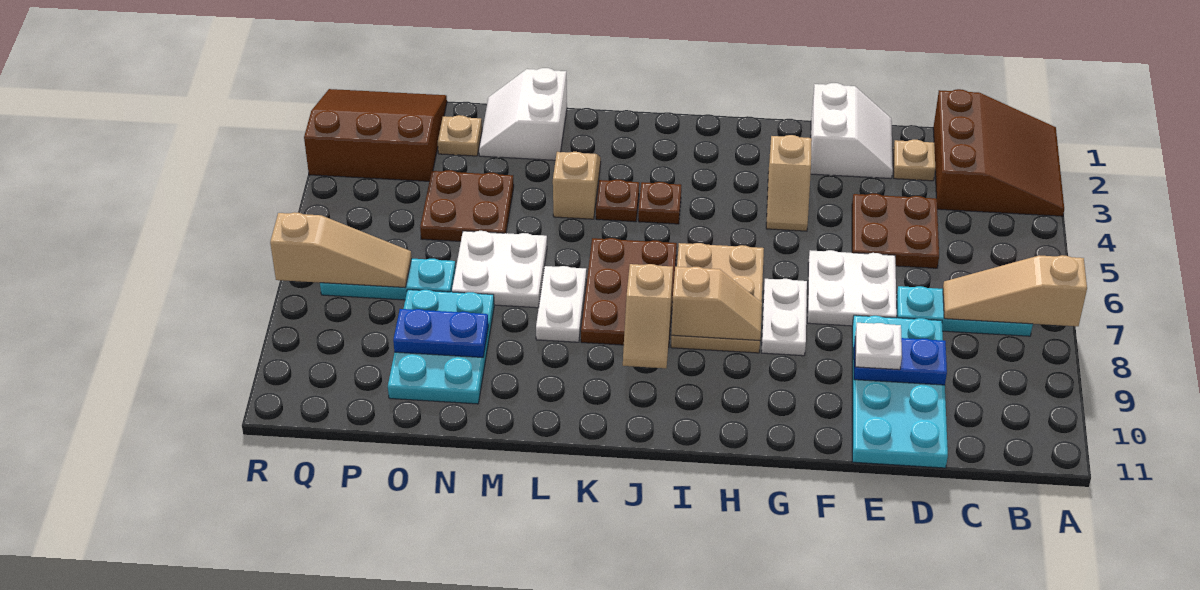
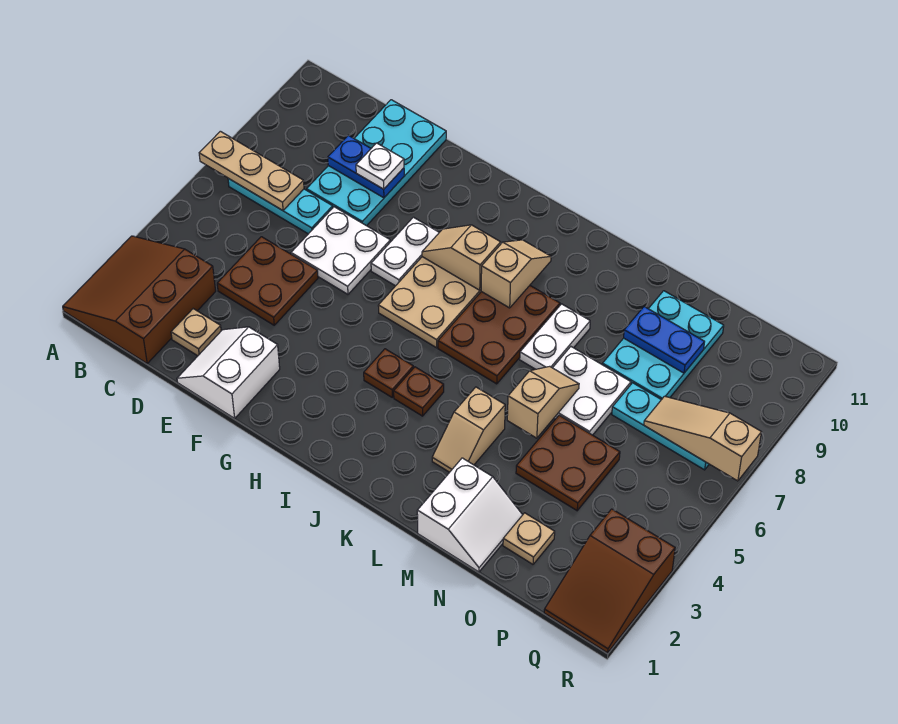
tan 1x3 slope [943,255,1087,326] -> tan 1x3 plate [199,131,304,211]
tan 1x2 slope [766,135,812,231] -> tan 1x2 slope moved to [507,366,579,438]
brown 1x1 plate [596,180,639,222] -> brown 1x1 plate moved to [364,349,413,397]
brown 3x3 slope [304,89,447,181] -> brown 2x3 slope [544,509,675,653]

